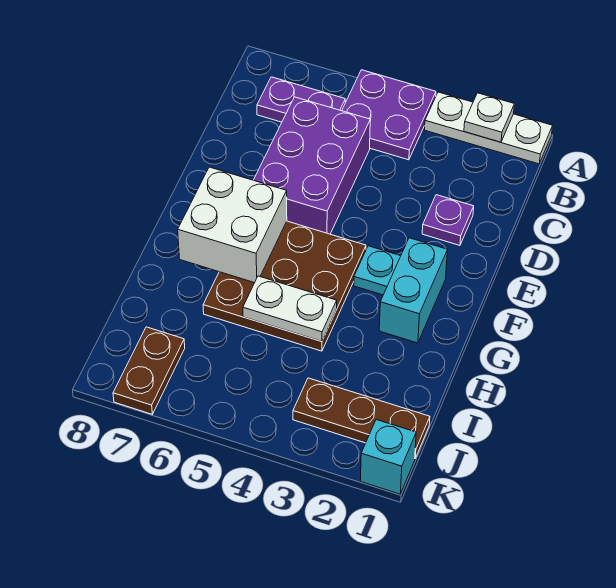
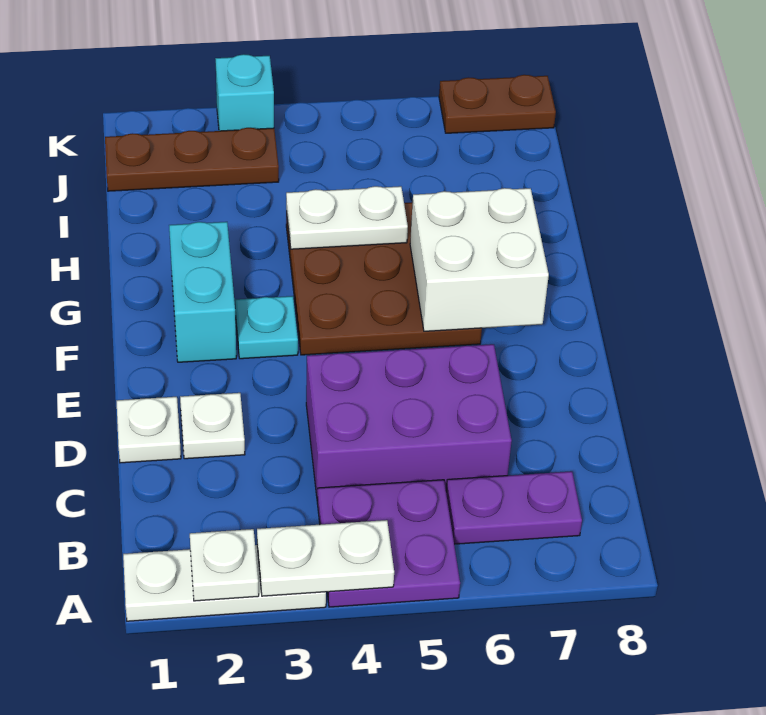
none -> white 1x2 plate [257,520,394,596]
purple 2x3 brick [254,97,370,234] -> purple 2x3 brick turned to [306,344,512,497]
none -> white 1x1 plate [117,397,181,463]
purple 1x1 plate [422,195,474,245] -> white 1x1 plate [180,393,245,459]
brown 1x2 plate [113,327,185,414] -> brown 1x2 plate turned to [439,75,556,133]
cyan 1x1 brick [360,420,416,494] -> cyan 1x1 brick moved to [215,54,274,131]

